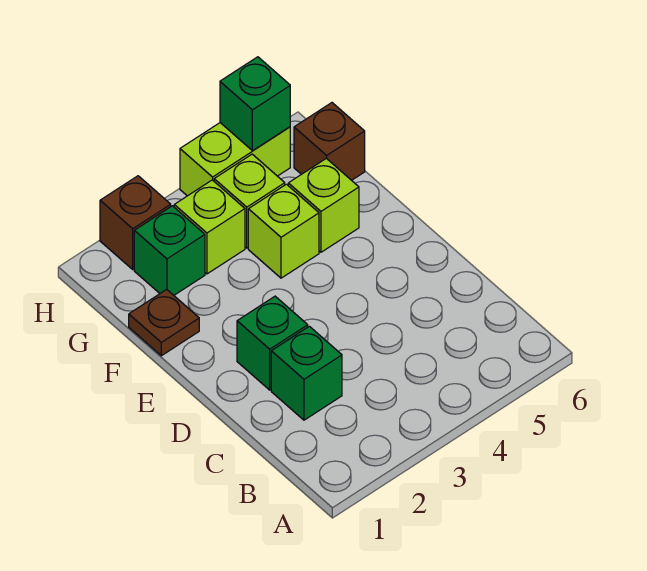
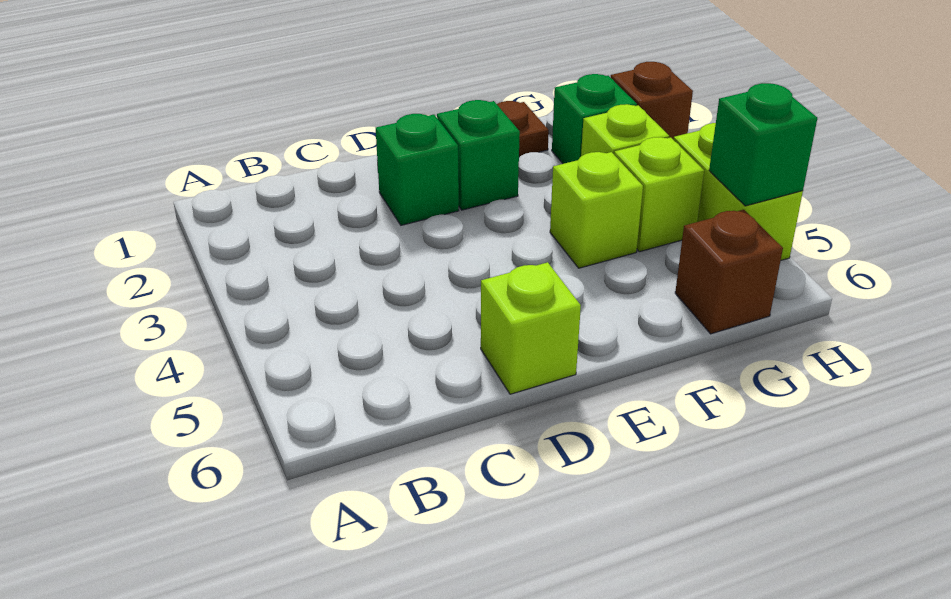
green 1x1 brick [271,326,342,420] -> green 1x1 brick moved to [437,100,520,210]
lime 1x1 brick [288,158,359,252] -> lime 1x1 brick moved to [481,262,581,394]

